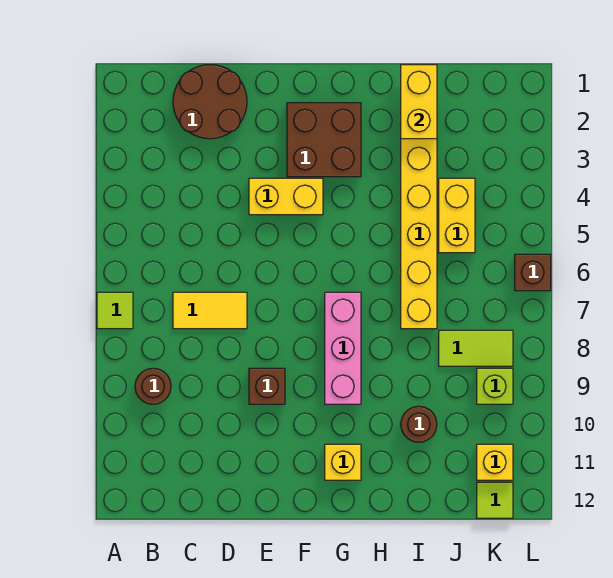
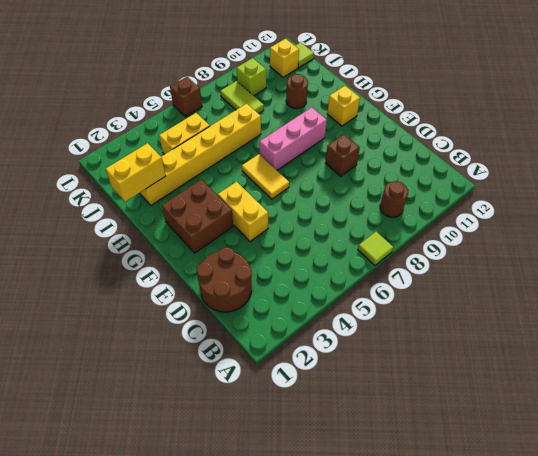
yellow 1x2 tile [173,292,247,329] -> yellow 1x2 tile moved to [242,154,289,199]

